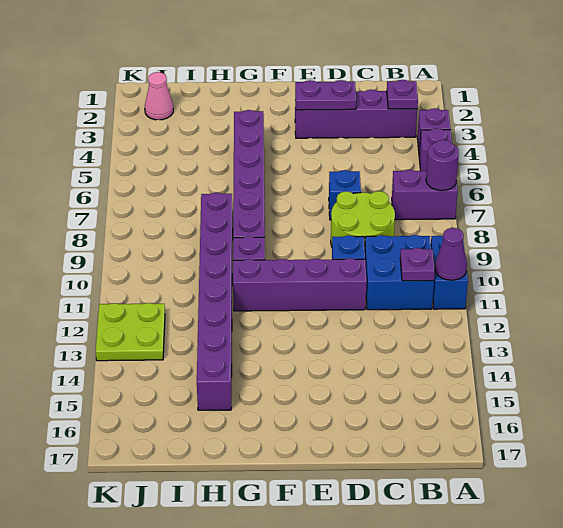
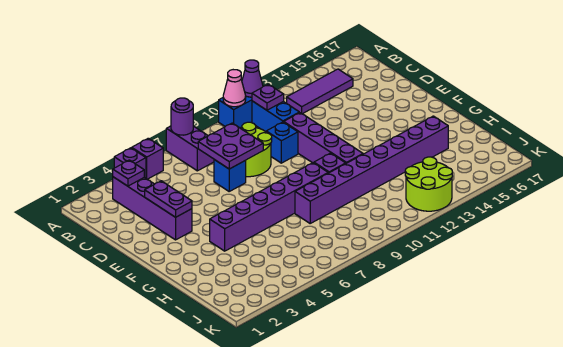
blue 2x2 brick [365,235,434,310] -> blue 1x2 brick [252,101,299,132]
none -> purple 1x3 tile [287,69,353,114]
none -> purple 2x2 plate [198,123,263,169]
pink 1x1 cone [145,72,173,120] -> pink 1x1 cone moved to [223,70,246,107]
lime 2x2 plate [96,303,165,361] -> lime 2x2 round brick [405,157,452,211]

